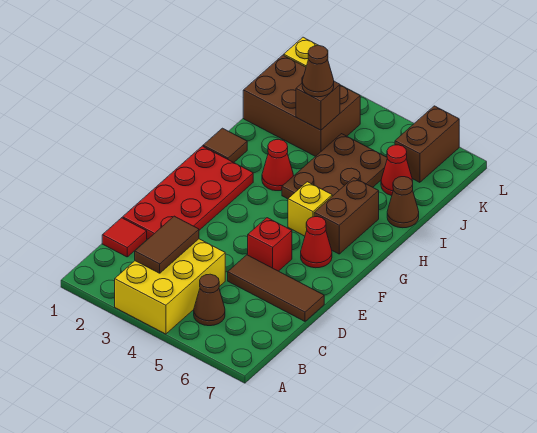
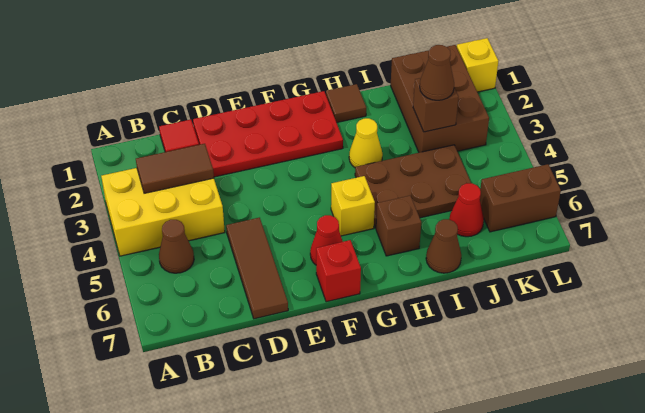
red 1x1 brick [248,218,292,271] -> red 1x1 brick moved to [316,240,361,302]
brown 1x2 brick [314,178,379,254] -> brown 1x1 brick [376,196,421,256]
red 1x1 cone [262,140,294,191] -> yellow 1x1 cone [349,118,383,167]

